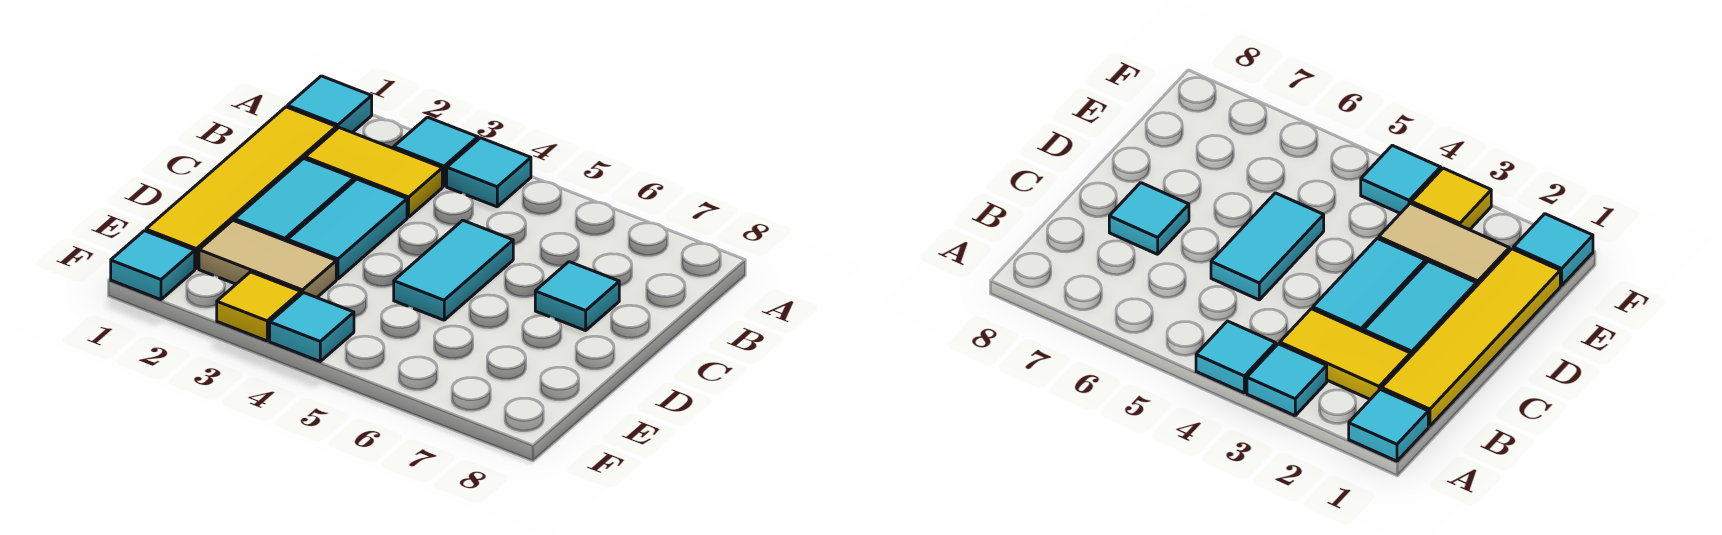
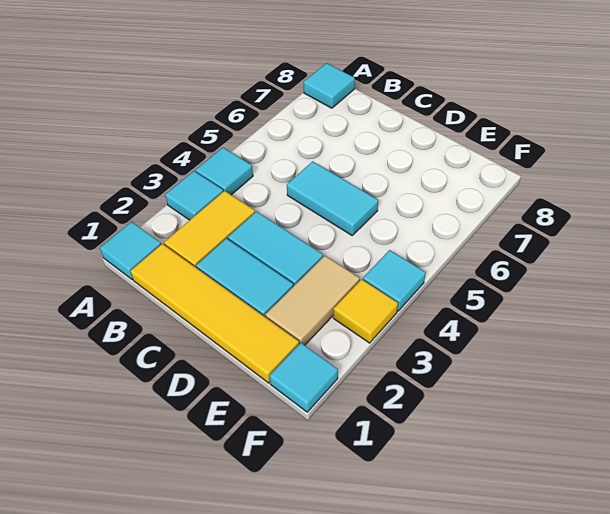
cyan 1x1 tile [535,262,619,331] -> cyan 1x1 tile moved to [304,63,355,108]

